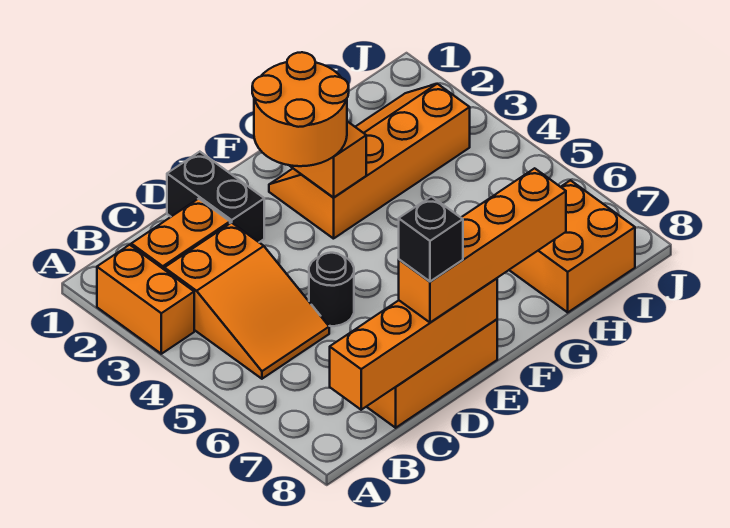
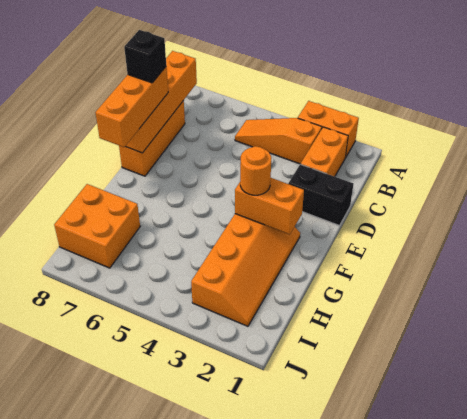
orange 2x3 slope [164,223,329,379] -> orange 1x3 slope [235,118,322,164]
black 1x1 round brick [309,253,354,326] -> none
orange 1x4 brick [399,168,566,323] -> orange 1x3 brick [95,67,168,147]
orange 2x2 round brick [252,52,349,166] -> orange 1x1 round brick [240,146,271,195]

